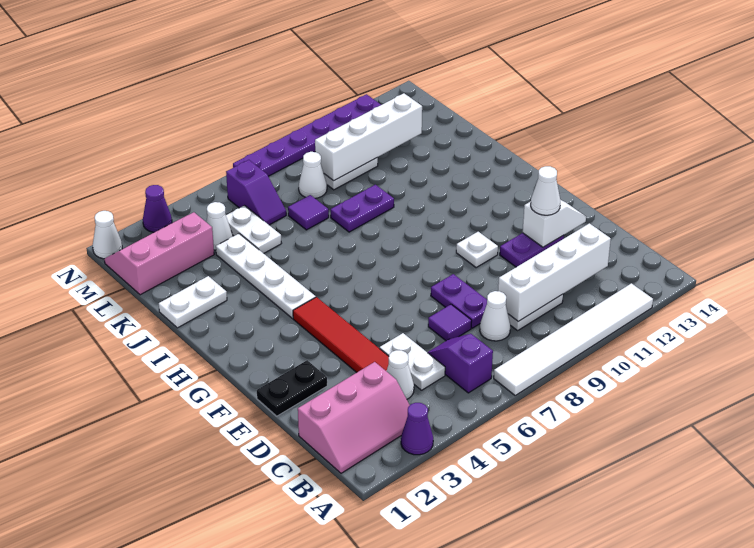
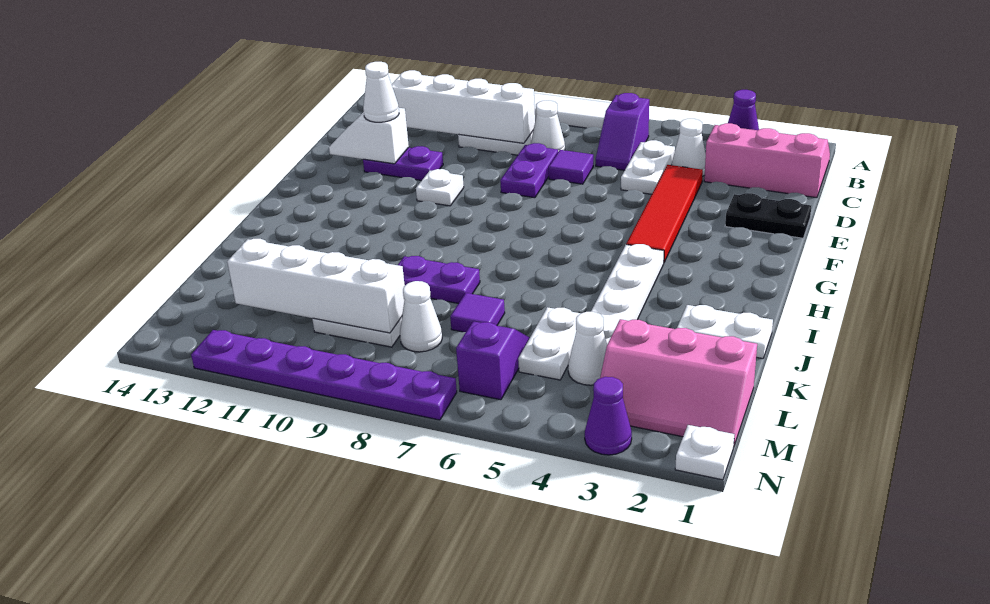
white 1x1 cone [93,211,122,259] -> white 1x1 plate [675,425,734,480]

